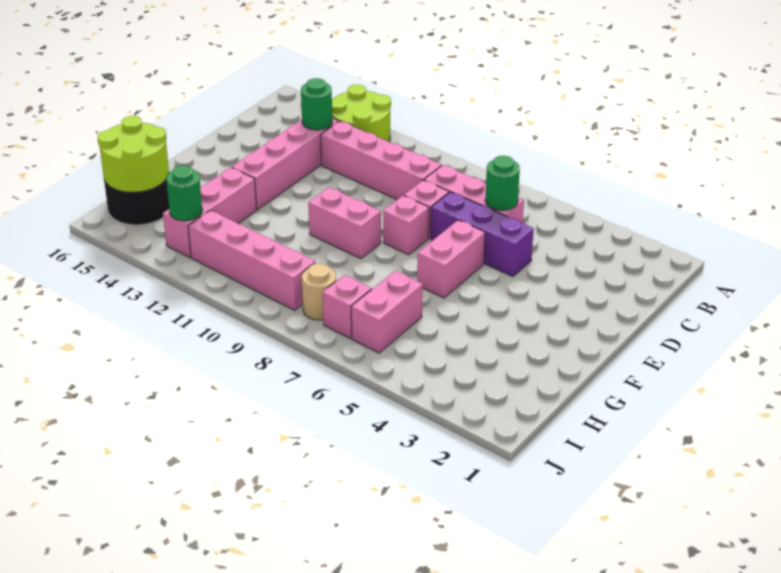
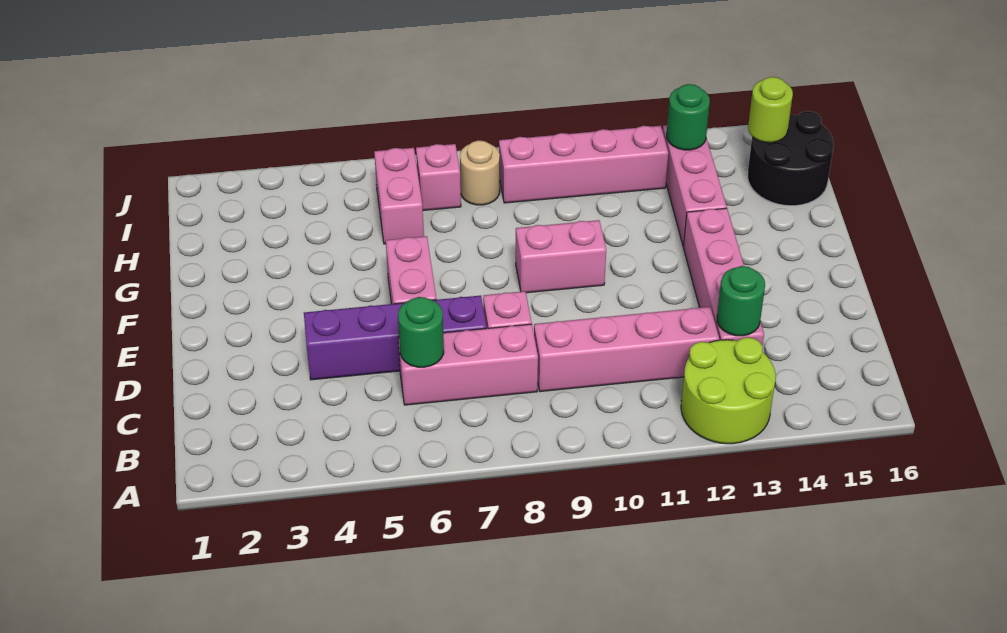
purple 1x3 brick [431,192,534,277] -> purple 1x4 brick [304,296,487,380]
pink 1x1 brick [383,196,429,255] -> none
lime 2x2 round brick [98,116,169,192] -> lime 1x1 round brick [748,77,793,143]

